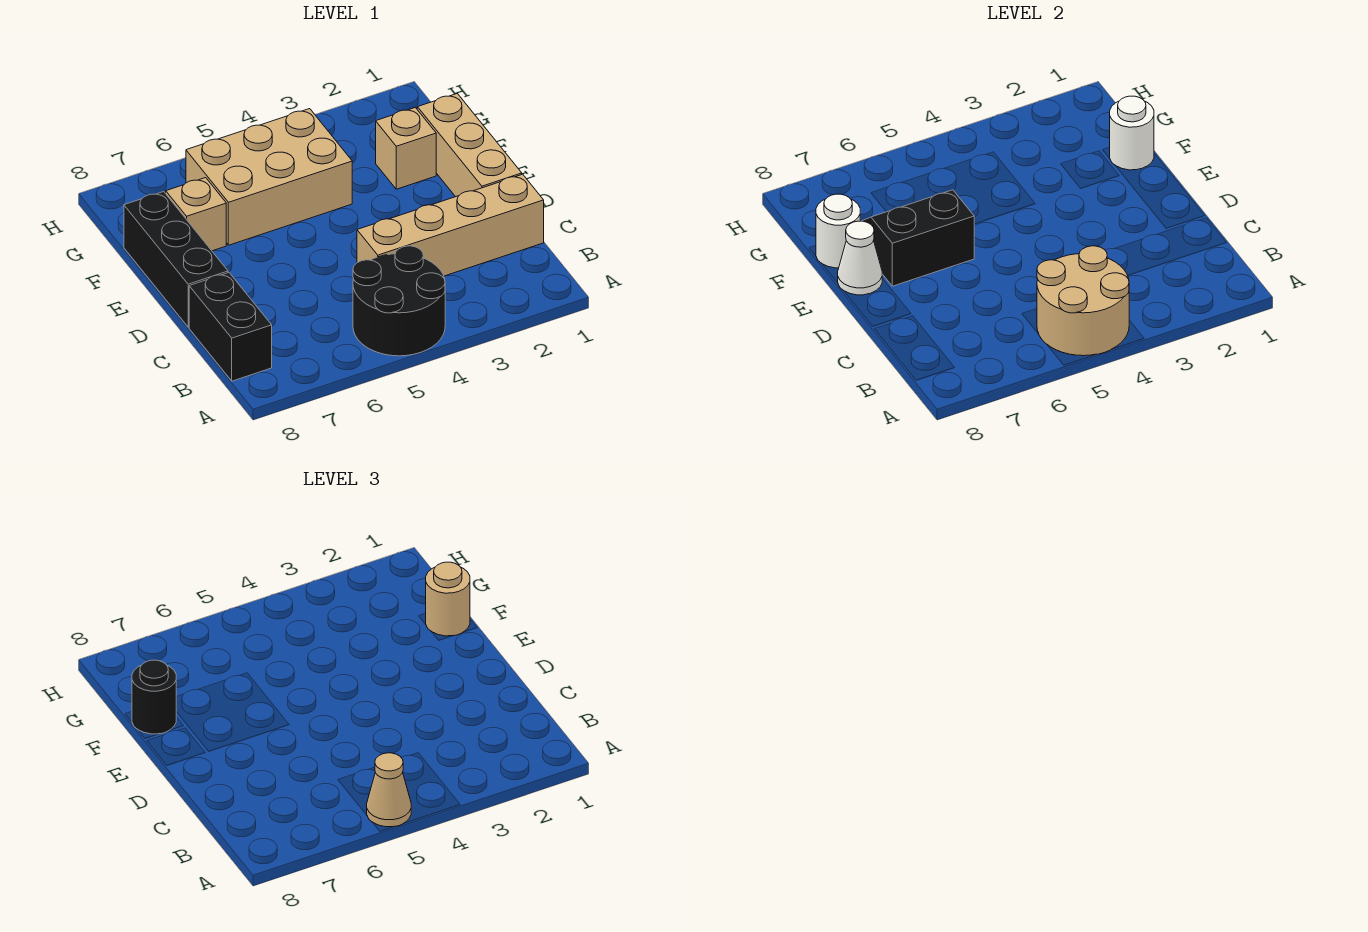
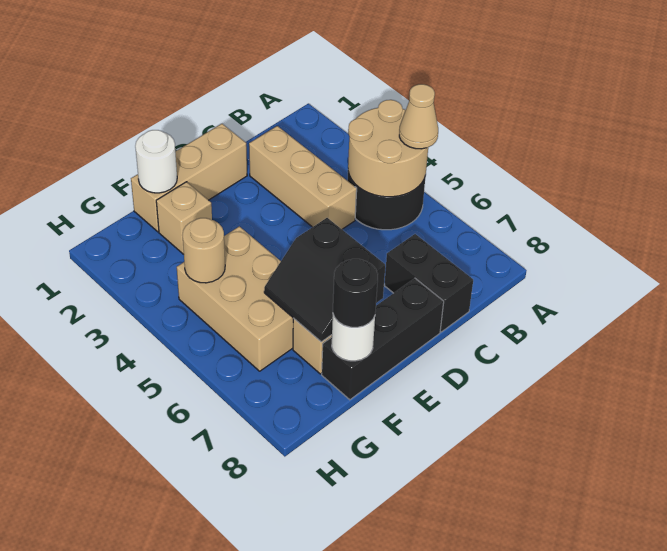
black 1x2 brick [189,273,272,381] -> black 1x2 brick turned to [384,234,473,332]
tan 1x4 brick [357,174,544,276] -> tan 1x3 brick [249,126,357,229]
white 1x1 cone [838,221,882,295] -> none
tan 1x1 round brick [426,562,470,636] -> tan 1x1 round brick moved to [182,218,225,283]

